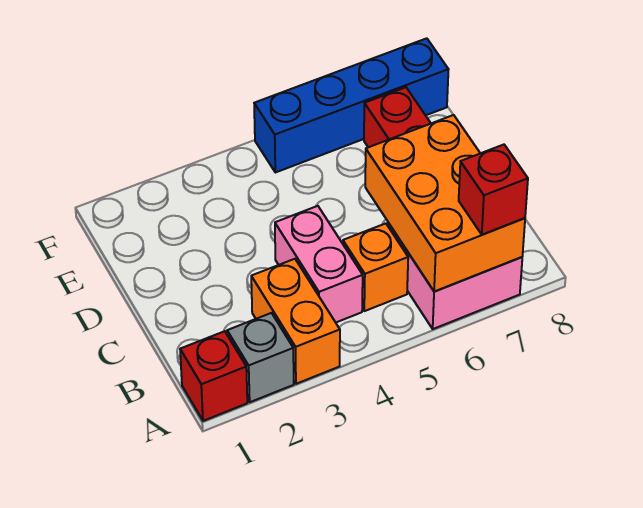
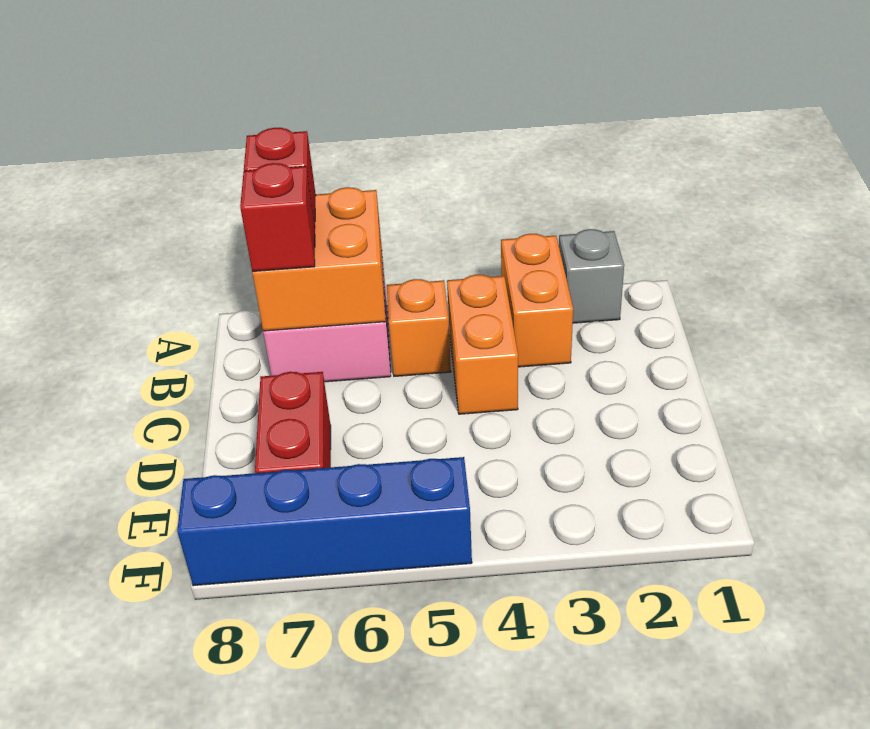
red 1x1 brick [180,331,247,421] -> red 1x1 brick moved to [240,163,315,272]
orange 2x3 brick [365,115,525,292] -> orange 2x2 brick [252,187,386,331]
pink 1x2 brick [275,206,363,322] -> orange 1x2 brick [447,275,518,414]

